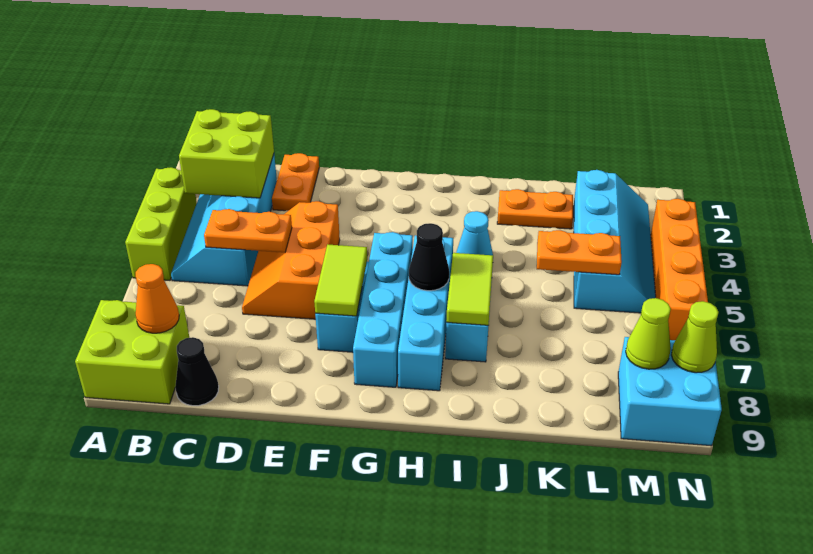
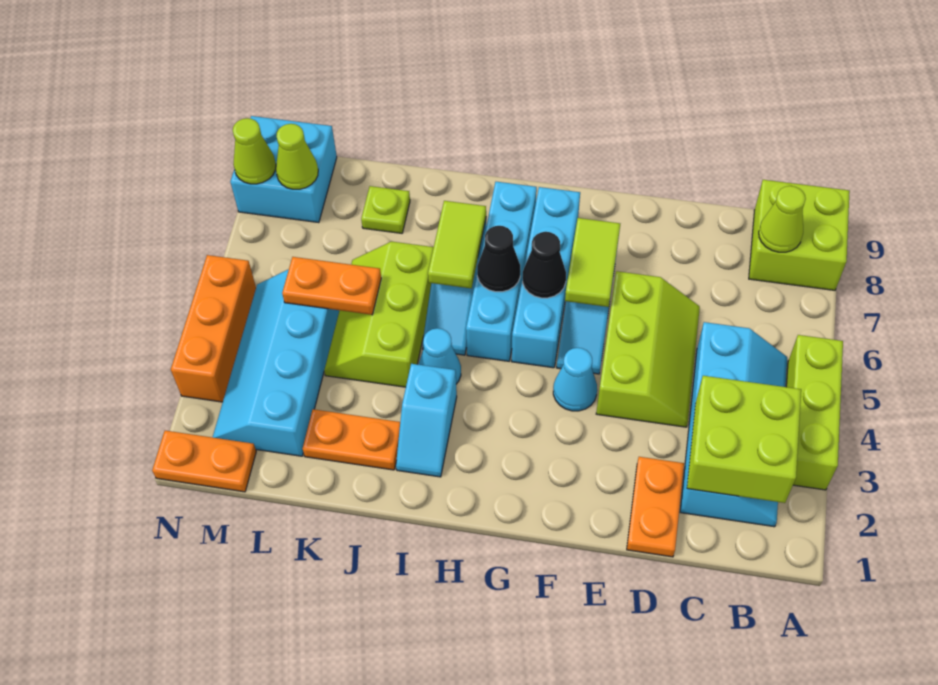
orange 1x1 cone [136,264,179,333] -> lime 1x1 cone [759,186,806,252]
orange 1x2 plate [204,209,292,252] -> orange 1x2 plate moved to [152,431,256,492]
black 1x1 cone [175,337,219,406] -> black 1x1 cone moved to [523,232,566,298]
orange 2x3 slope [242,201,340,319] -> lime 2x3 slope [596,271,700,427]
none -> cyan 1x1 cone [553,348,597,411]
none -> cyan 1x2 slope [396,364,457,477]
none -> lime 2x3 slope [324,242,434,387]
none -> lime 1x1 plate [361,186,410,233]
orange 1x4 brick [651,199,708,340] -> orange 1x3 brick [171,255,256,402]

